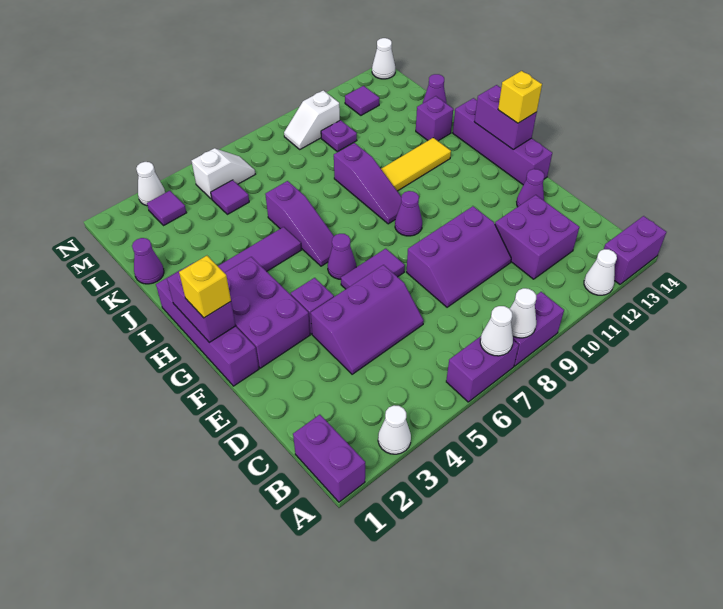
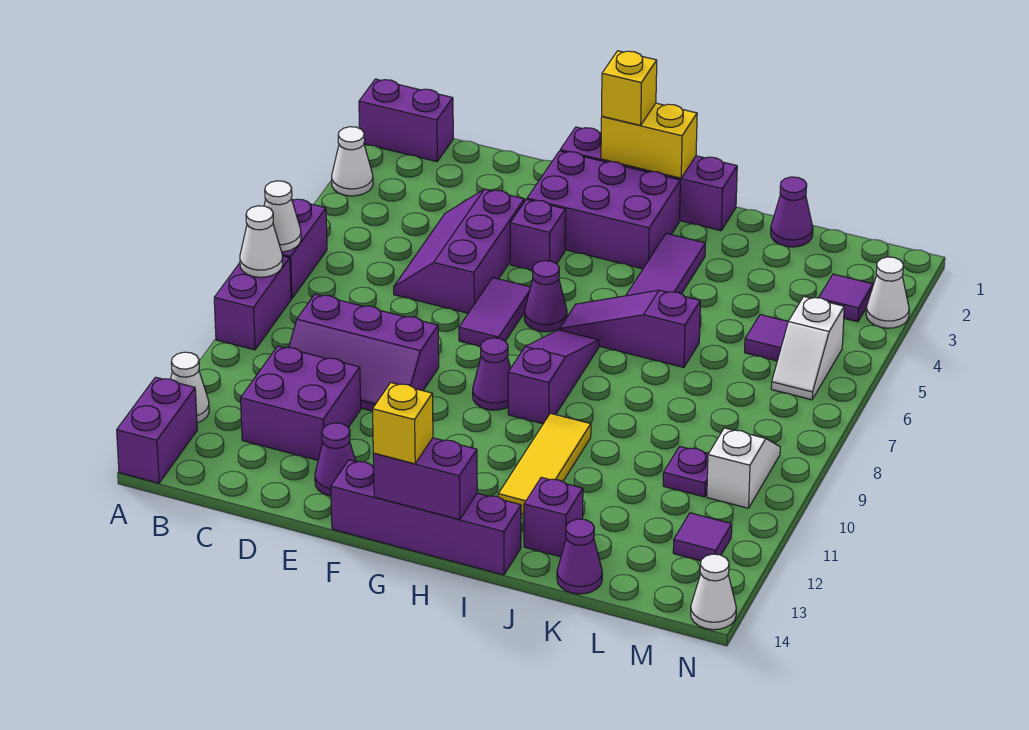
purple 2x3 slope [407,206,511,307] -> purple 2x3 slope turned to [289,294,439,411]
purple 1x2 brick [167,263,236,343] -> yellow 1x2 brick [601,103,697,178]
purple 1x3 slope [334,143,402,224] -> purple 1x3 slope turned to [508,330,599,424]

